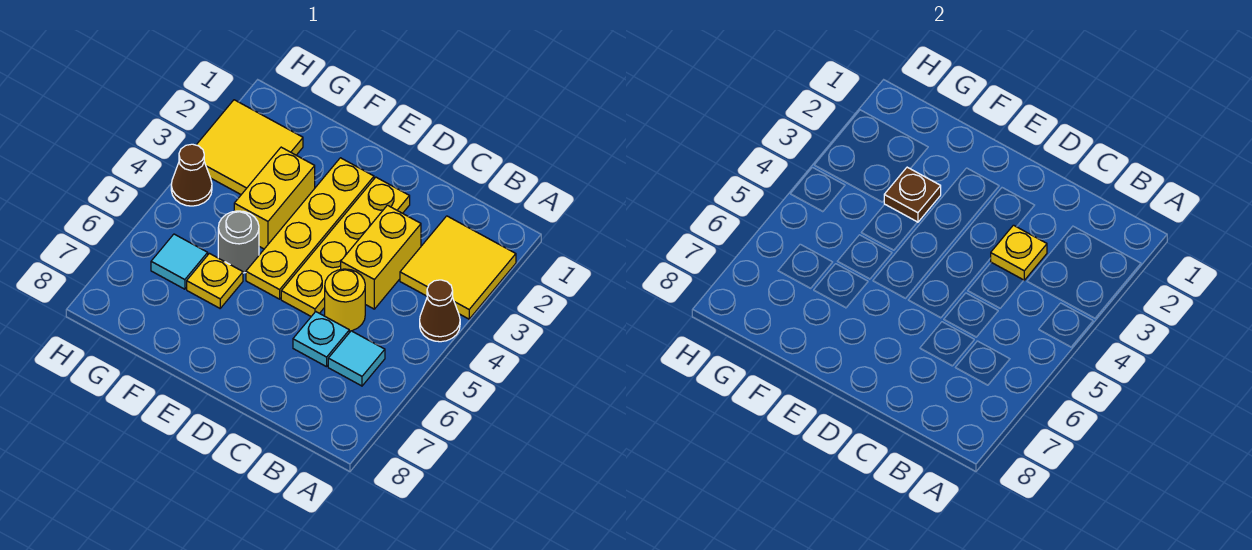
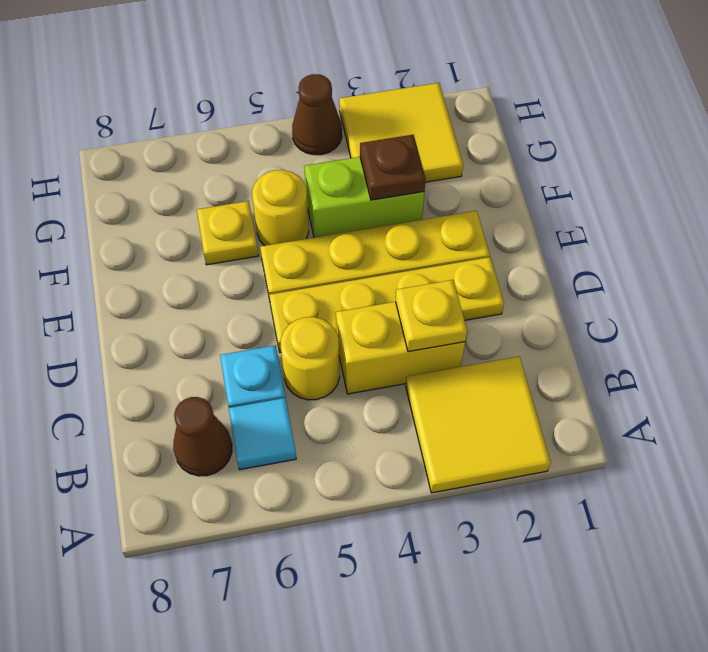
brown 1x1 cone [420,280,460,342] -> brown 1x1 cone moved to [173,397,232,476]
yellow 1x2 brick [234,147,315,249] -> lime 1x2 brick [304,157,424,237]
grey 1x1 round brick [218,211,259,273] -> yellow 1x1 round brick [252,170,309,246]
cyan 1x1 tile [151,234,208,289] -> none

